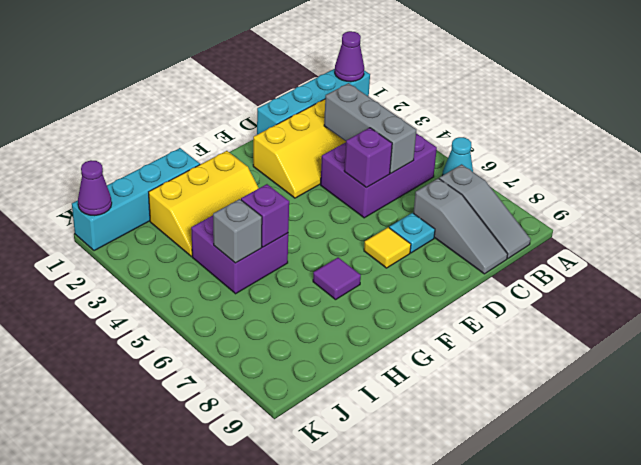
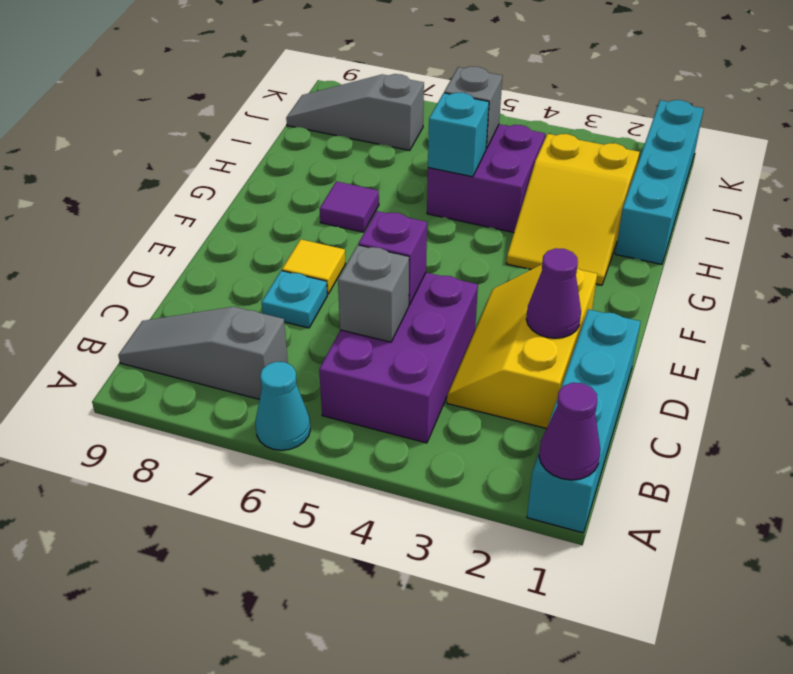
grey 1x3 brick [324,83,416,173] -> grey 1x1 brick [338,245,409,342]
grey 1x3 slope [413,178,508,274] -> grey 1x3 slope moved to [286,74,424,150]
yellow 2x3 slope [149,151,258,256] -> yellow 2x3 slope turned to [506,134,639,285]
purple 1x1 brick [241,184,289,247] -> cyan 1x1 brick [428,92,489,177]
purple 1x1 cone [78,160,112,215] -> purple 1x1 cone moved to [526,248,581,338]

